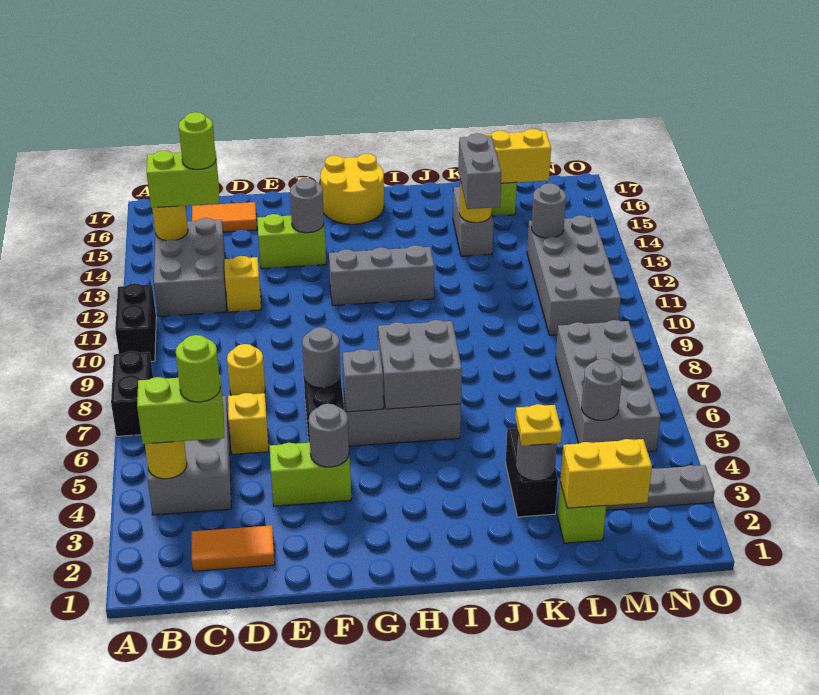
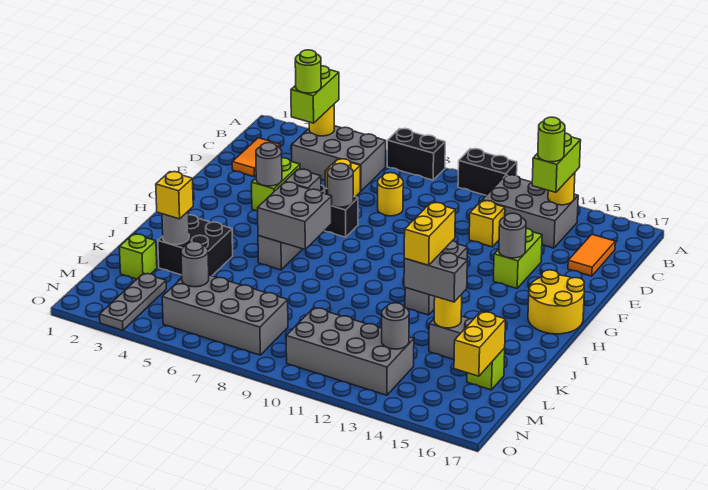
black 1x2 brick [506,428,558,517] -> black 2x2 brick [158,215,233,276]
yellow 1x1 plate [515,404,562,446] -> yellow 1x1 brick [156,172,193,219]
yellow 1x2 brick [560,439,652,508] -> yellow 1x2 brick moved to [404,202,455,265]

